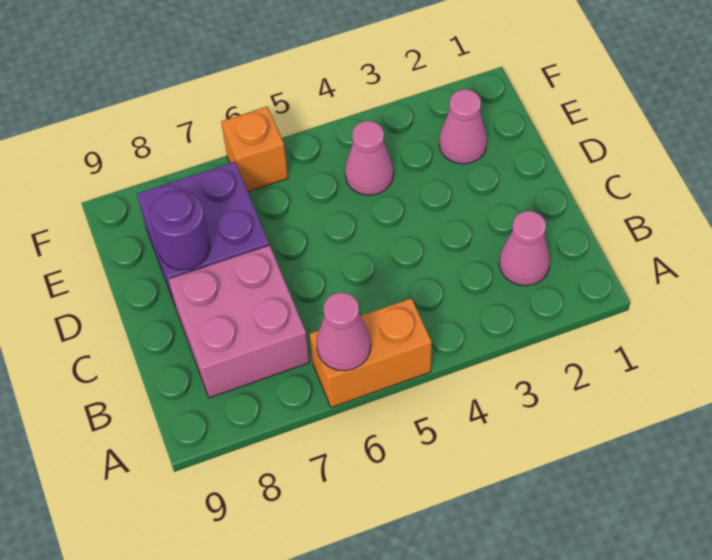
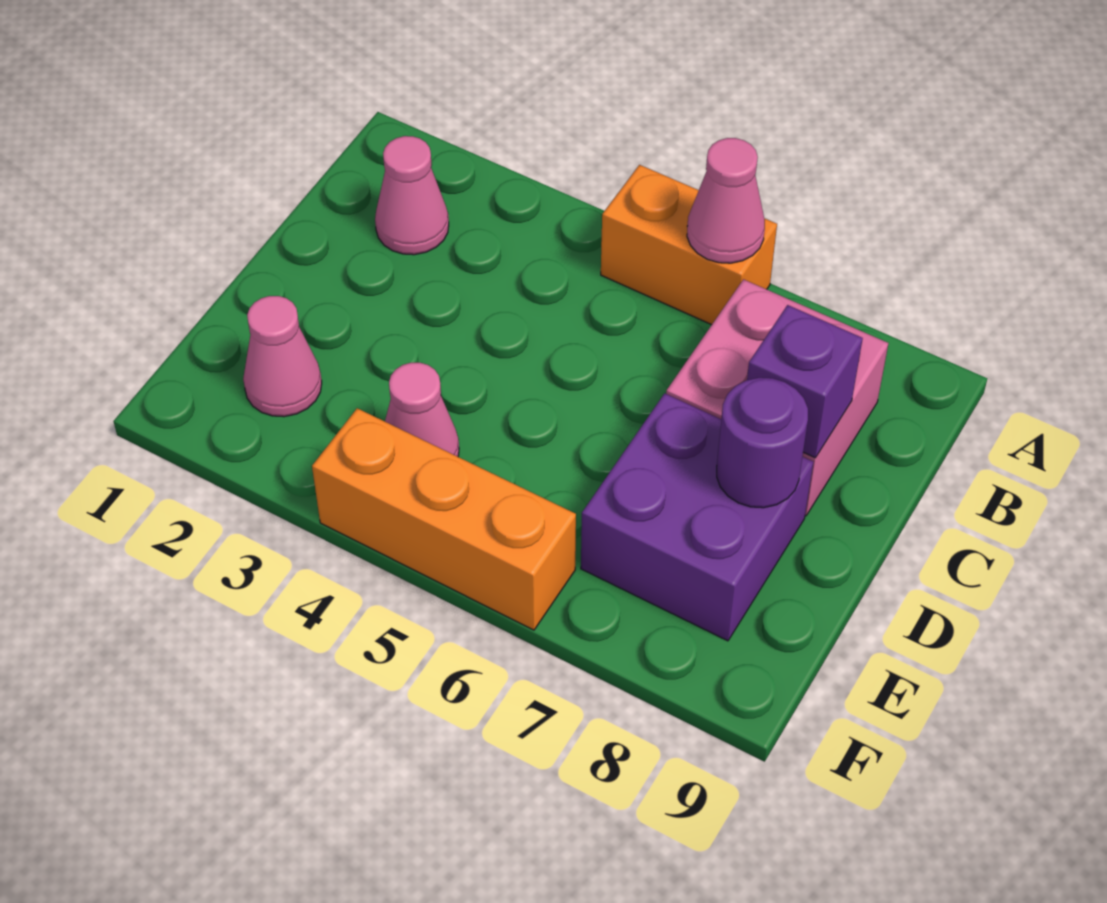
none -> purple 1x1 brick [747,305,863,458]
orange 1x1 brick [221,107,288,192] -> orange 1x3 brick [312,408,576,630]

